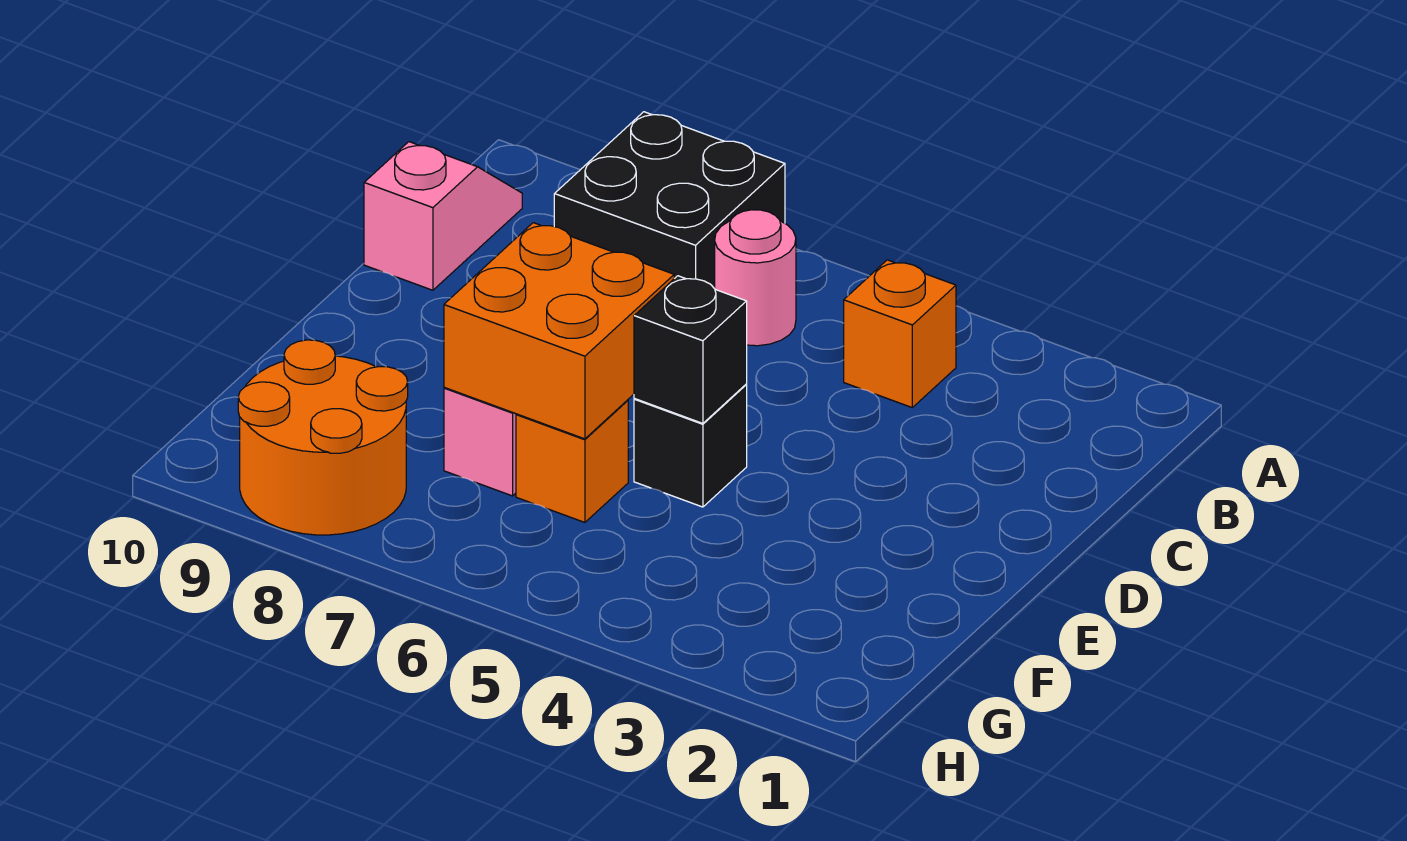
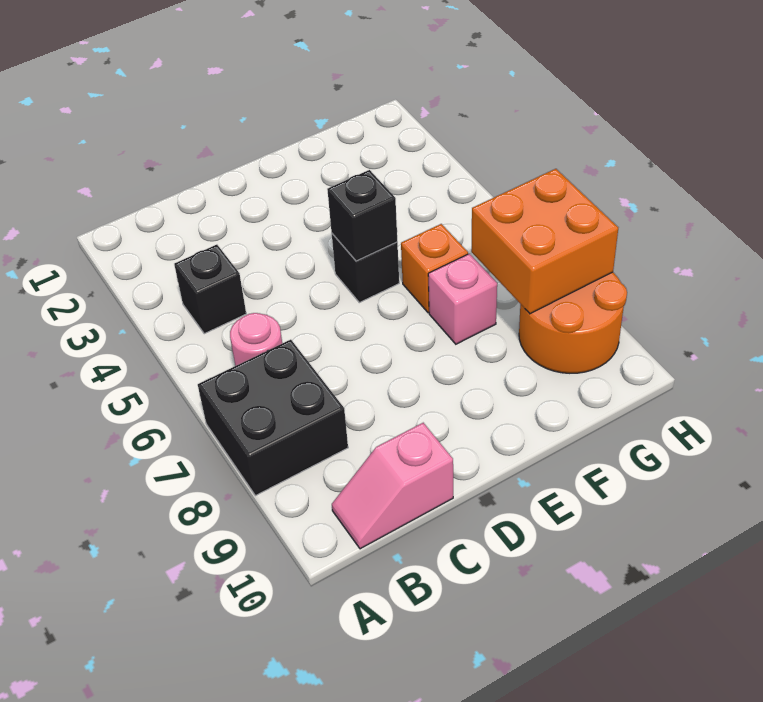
orange 1x1 brick [844,260,956,407] -> black 1x1 brick [174,245,246,334]
orange 2x2 brick [444,223,674,439] -> orange 2x2 brick moved to [471,169,618,314]

